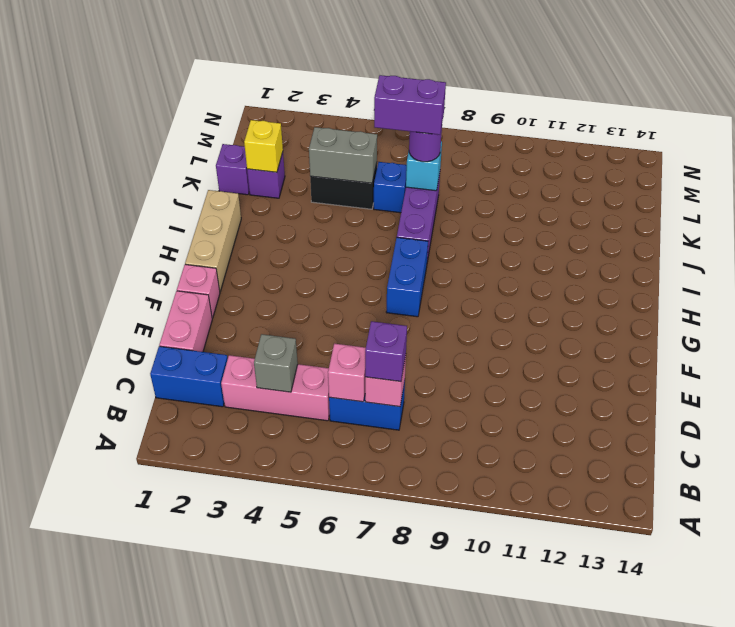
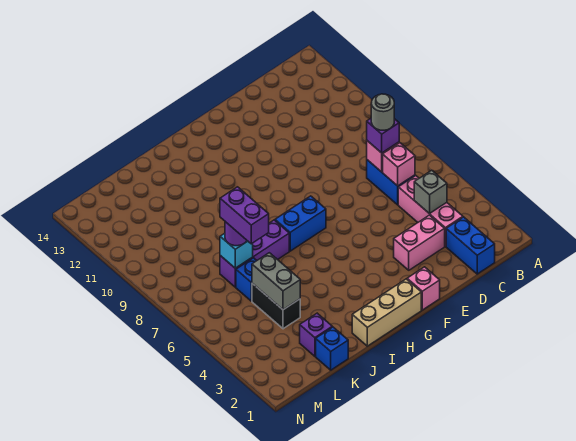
none -> grey 1x1 round brick [371,94,394,130]
pink 1x2 brick [159,291,212,352] -> pink 1x2 brick moved to [394,215,445,270]
purple 1x1 brick [216,144,249,195] -> blue 1x1 brick [316,327,348,370]
yellow 1x1 brick [244,120,283,172] -> none

